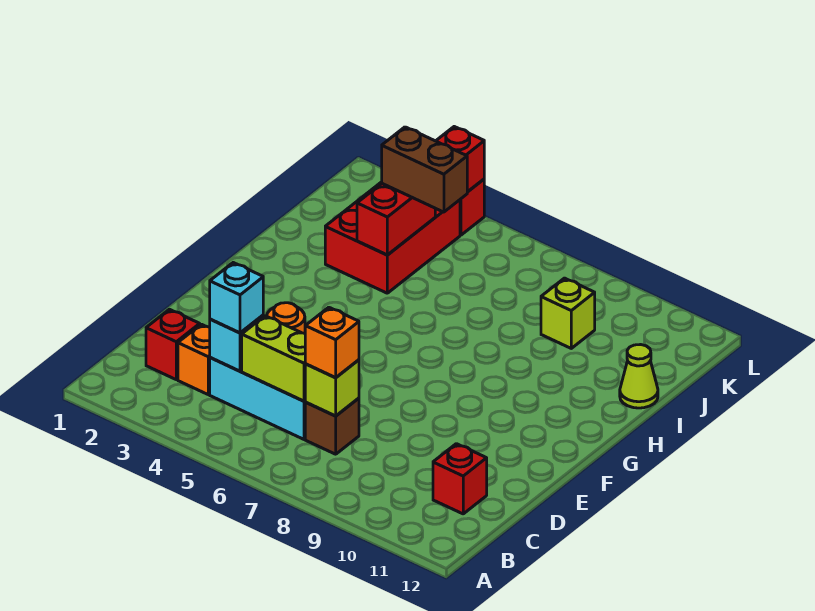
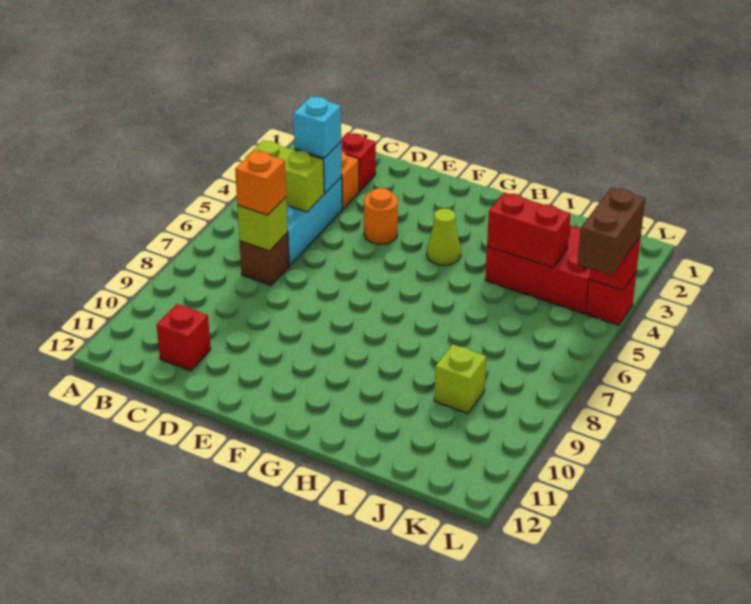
lime 1x2 brick [242,316,305,401] -> lime 1x2 brick turned to [245,140,324,212]
lime 1x1 cone [620,345,658,408] -> lime 1x1 cone moved to [427,208,461,265]
brown 1x2 brick [382,127,467,212] -> brown 1x2 brick moved to [577,188,645,276]

